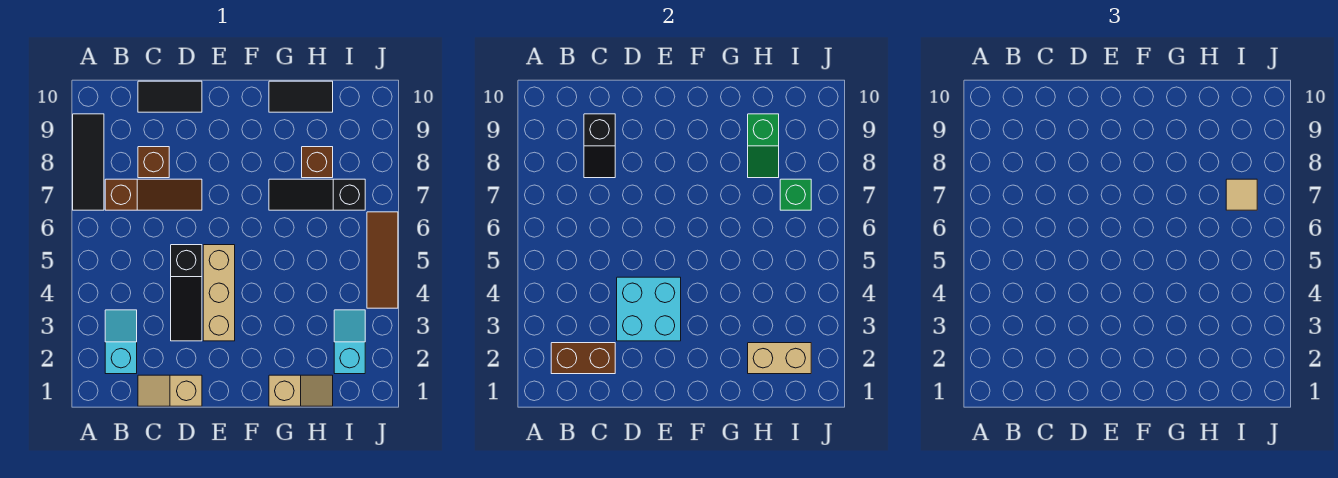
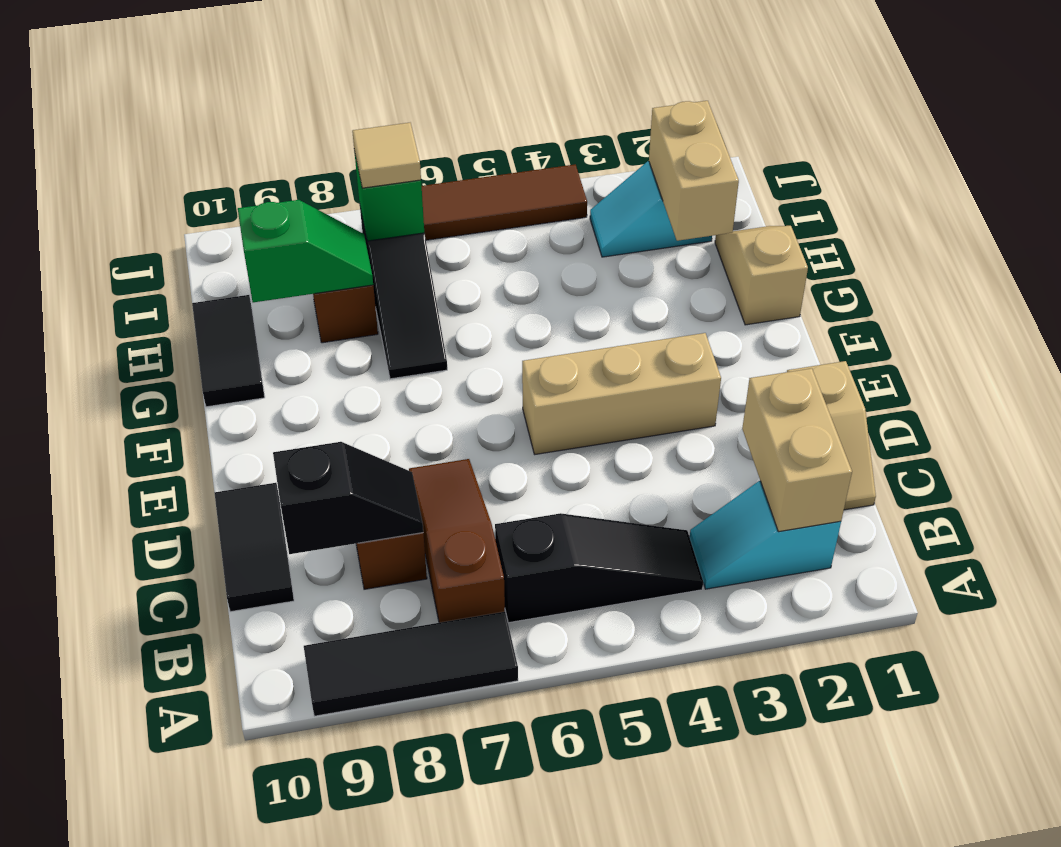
brown 1x2 brick [551,343,615,374] -> tan 1x2 brick [742,368,852,532]
black 1x3 slope [171,245,202,341] -> black 1x3 slope moved to [495,513,703,623]
cyan 2x2 brick [617,277,681,341] -> none

